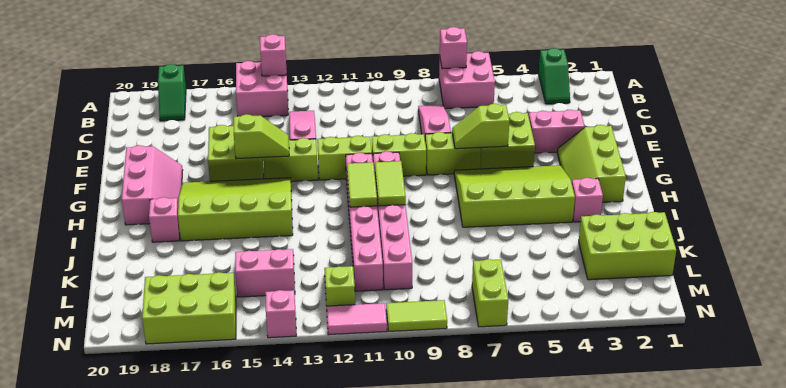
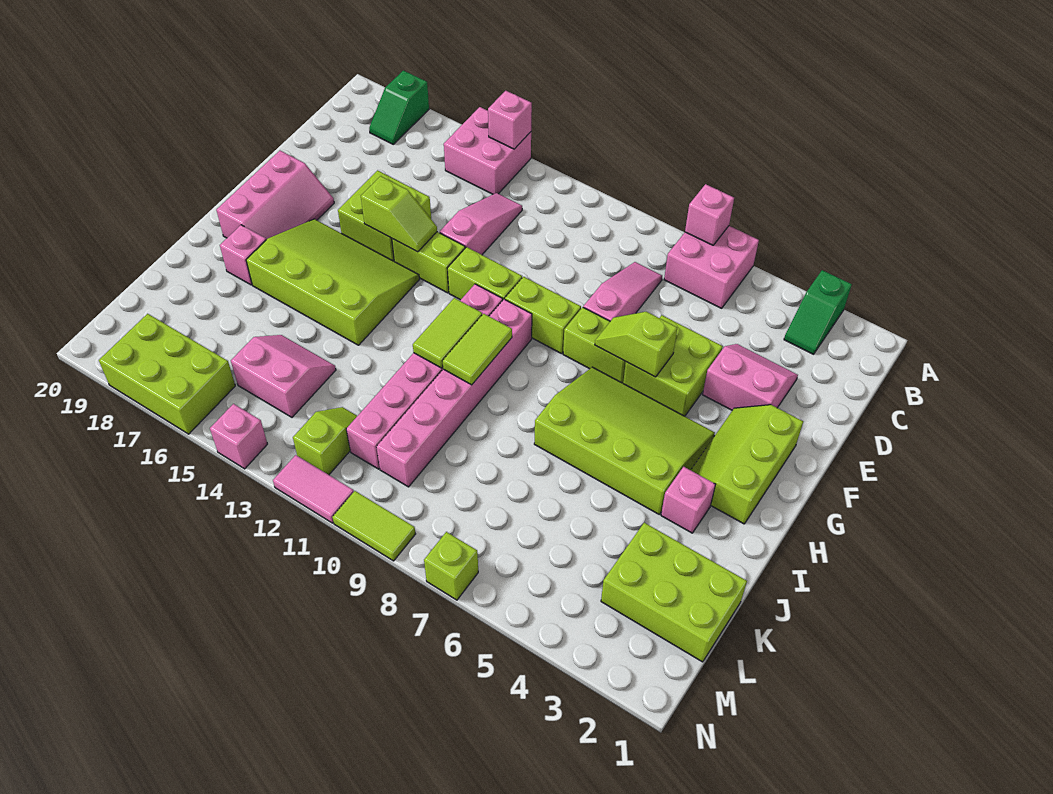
lime 1x2 brick [472,259,508,327] -> lime 1x1 brick [424,532,478,600]

